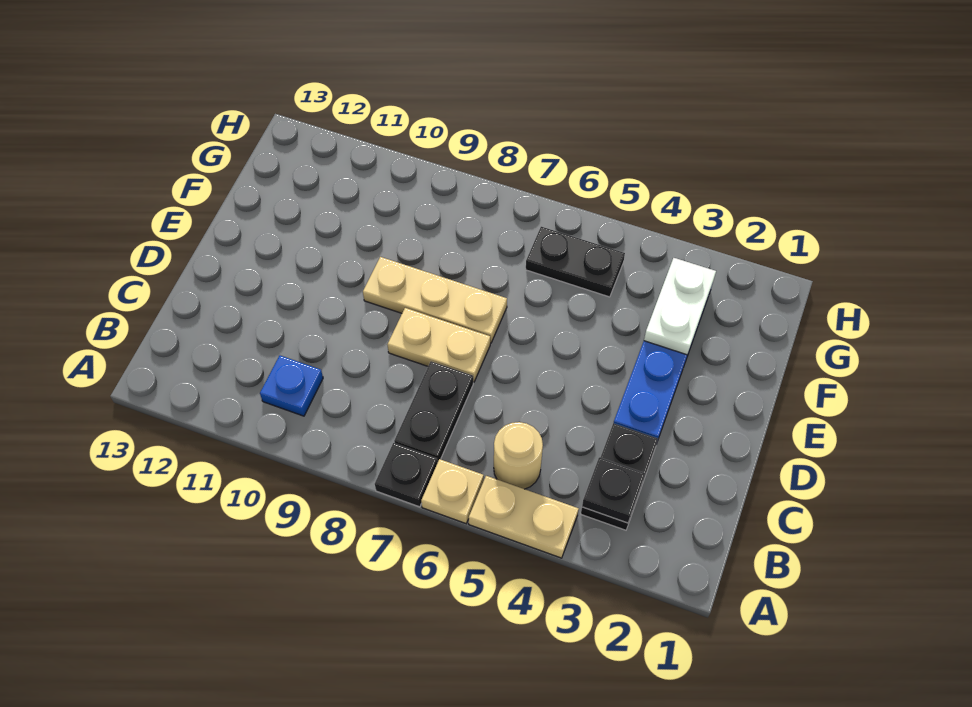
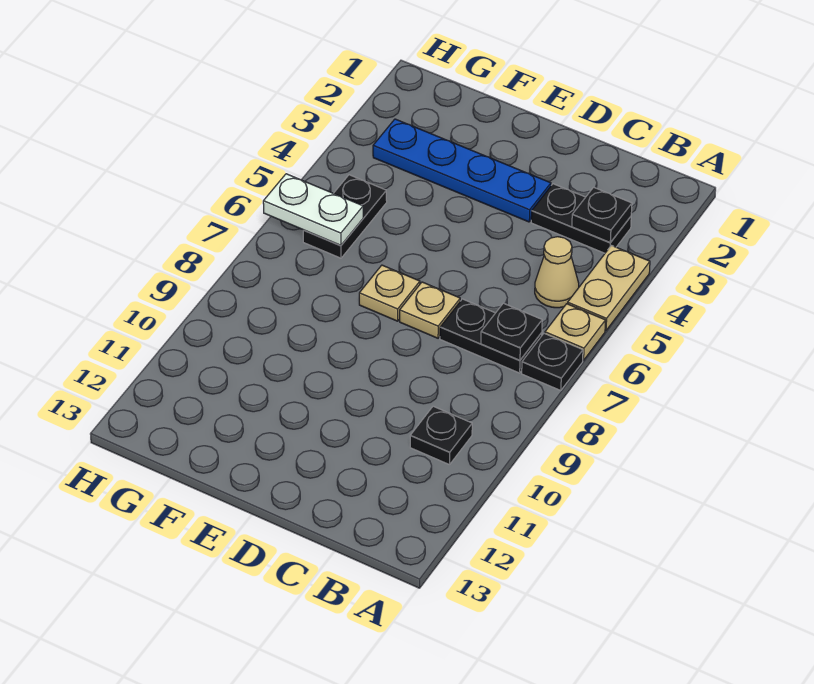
tan 1x1 round brick [494,422,543,489] -> tan 1x1 cone [535,237,579,308]
none -> black 1x1 plate [481,303,542,360]
blue 1x1 plate [260,356,323,416] -> black 1x1 plate [410,406,472,465]
tan 1x2 plate [387,308,490,382] -> tan 1x1 plate [400,282,460,338]
tan 1x3 plate [363,257,507,343] -> tan 1x1 plate [359,265,420,321]
white 1x2 plate [644,258,716,355] -> white 1x2 plate moved to [263,174,363,246]

